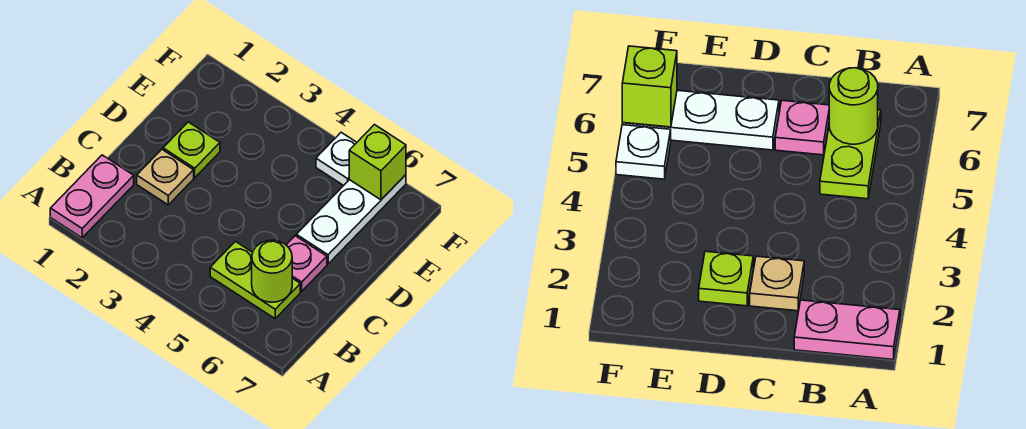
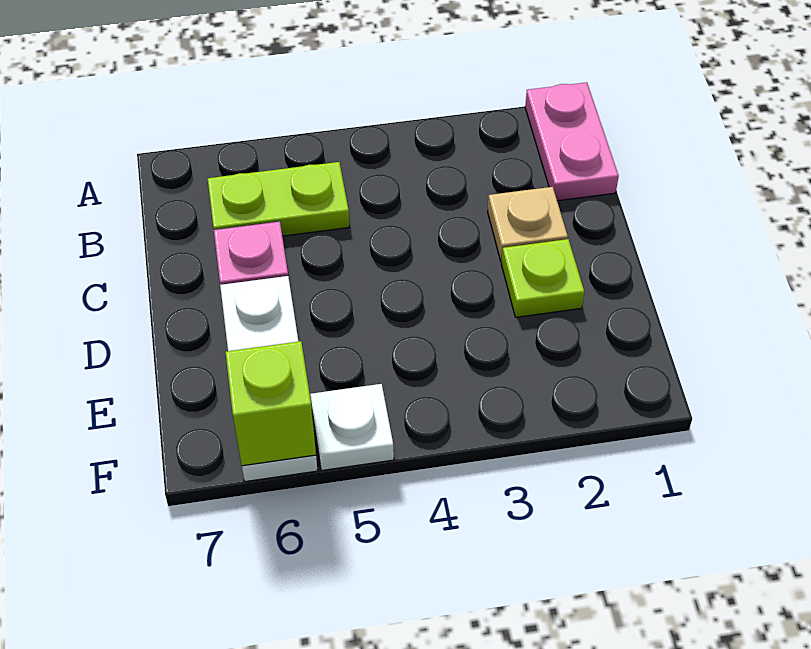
lime 1x1 round brick [252,240,292,302] -> none

